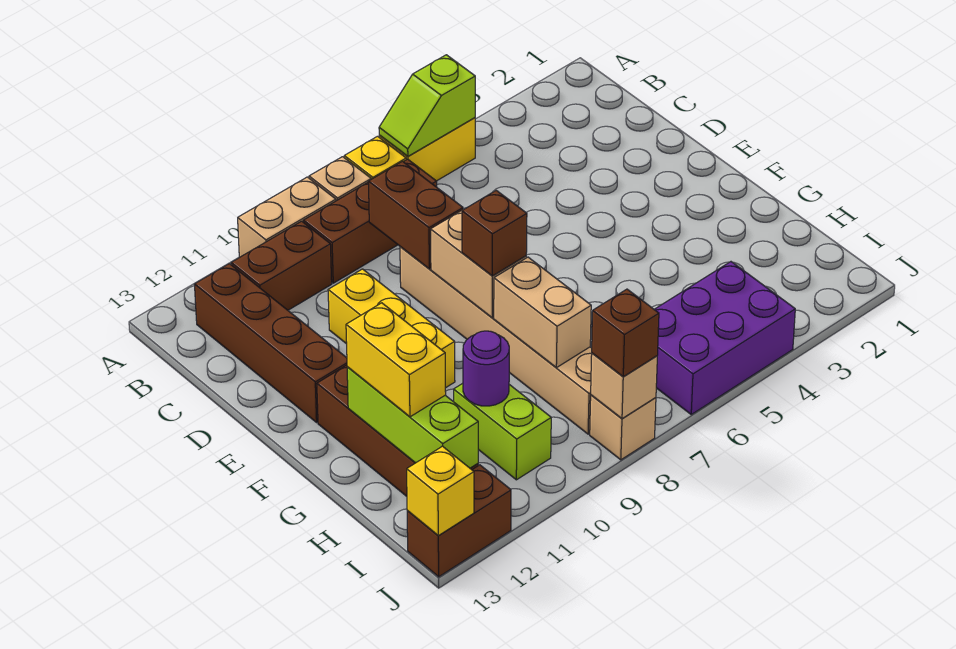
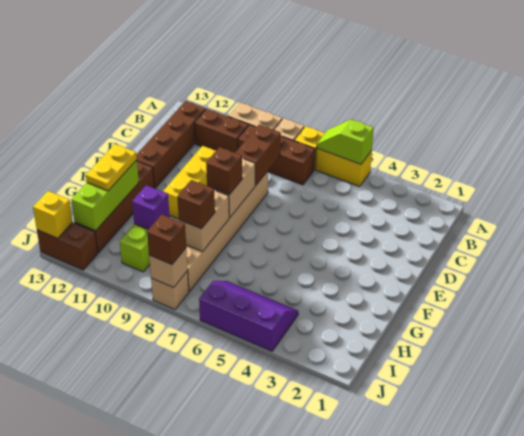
yellow 1x2 brick [346,303,446,417] -> yellow 1x2 plate [86,144,137,191]
none -> brown 1x1 brick [177,180,215,229]
purple 1x1 round brick [463,331,509,406] -> purple 1x1 brick [132,185,170,230]
purple 2x3 brick [654,262,795,414] -> purple 2x3 slope [199,281,298,351]

